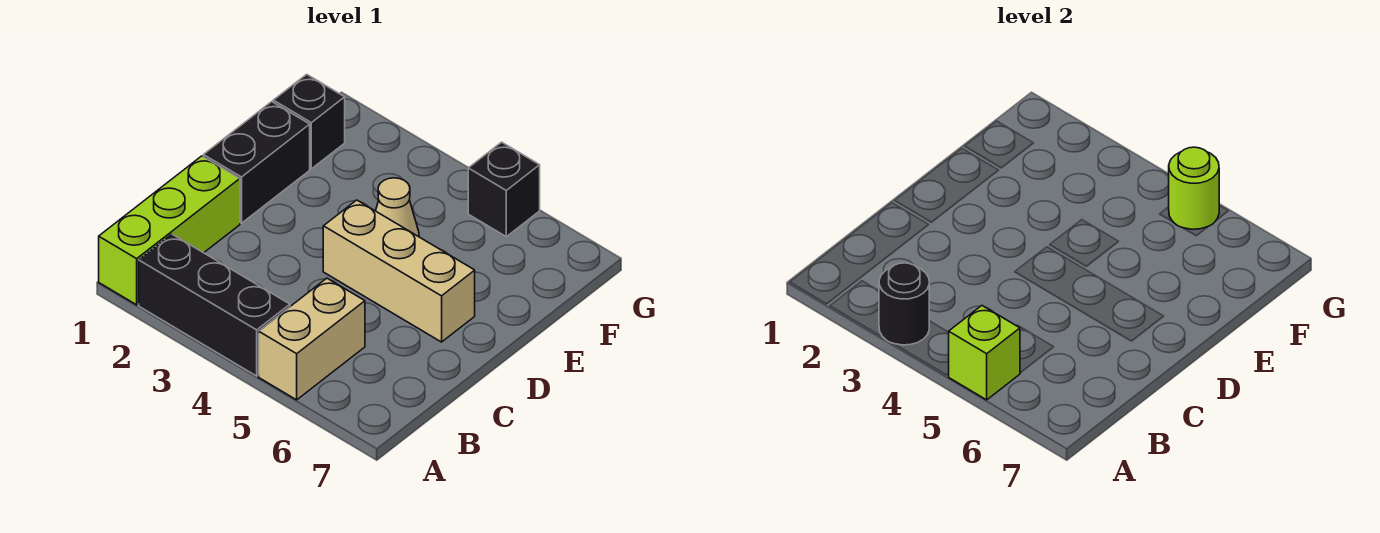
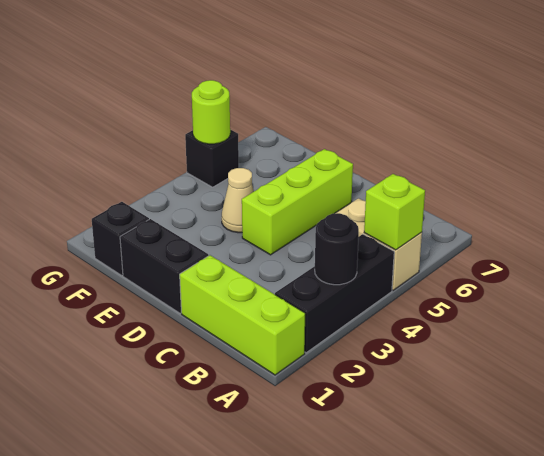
tan 1x3 brick [323,200,475,342] -> lime 1x3 brick [242,149,353,255]

